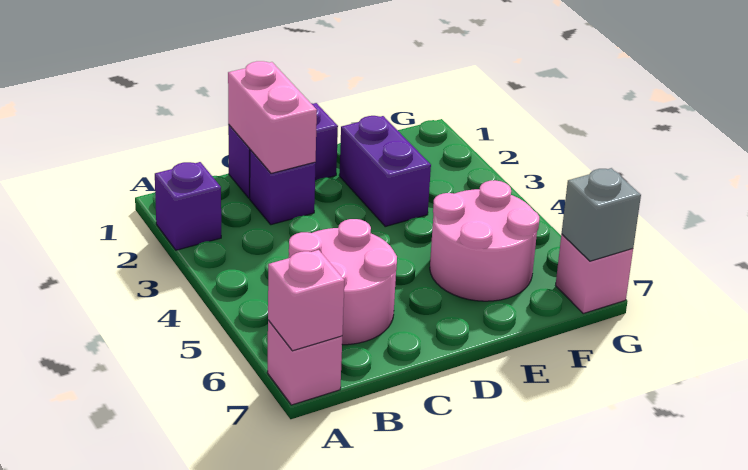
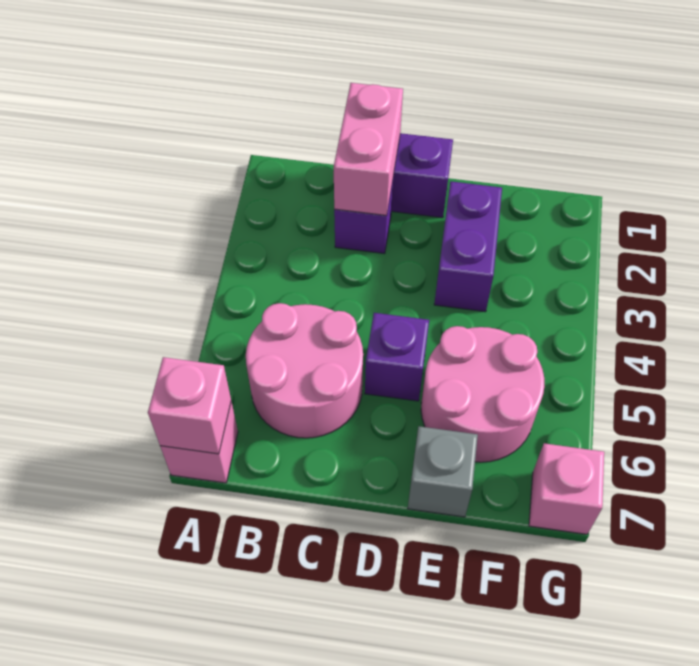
purple 1x1 brick [155,162,221,250] -> purple 1x1 brick moved to [365,313,429,401]
grey 1x1 brick [562,168,641,261] -> grey 1x1 brick moved to [408,426,478,517]

